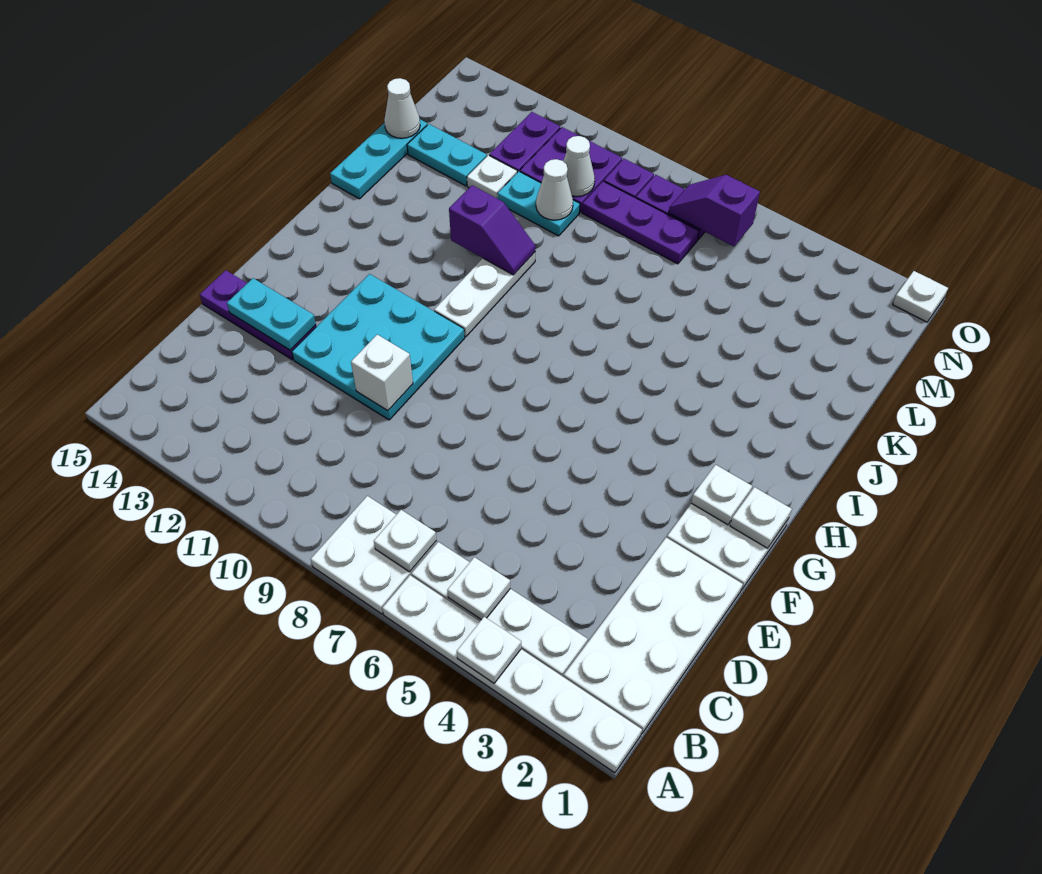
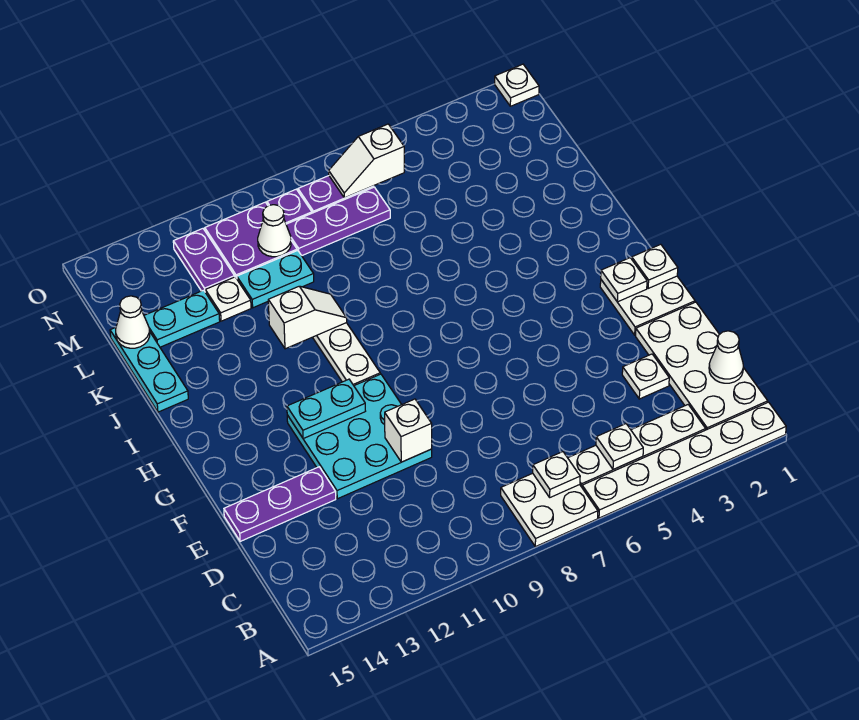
white 1x1 plate [457,617,521,683] -> white 1x1 plate moved to [622,354,669,399]
cyan 1x2 plate [227,278,316,350] -> cyan 1x2 plate moved to [287,379,365,439]
purple 1x2 slope [449,185,536,275] -> white 1x2 slope [268,286,347,349]
white 1x1 cone [536,159,573,220] -> white 1x1 cone moved to [709,331,743,383]
purple 1x2 slope [669,175,760,246] -> white 1x2 slope [329,124,404,198]

